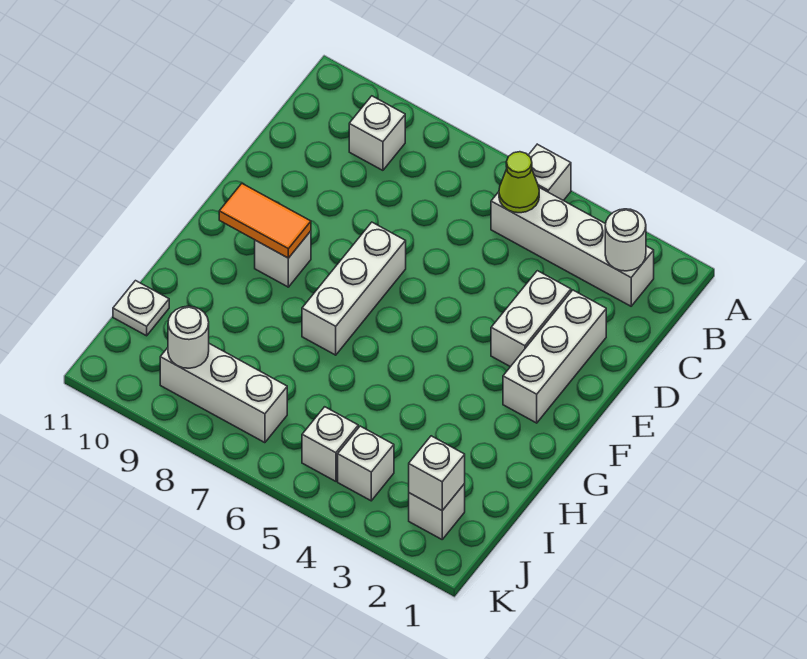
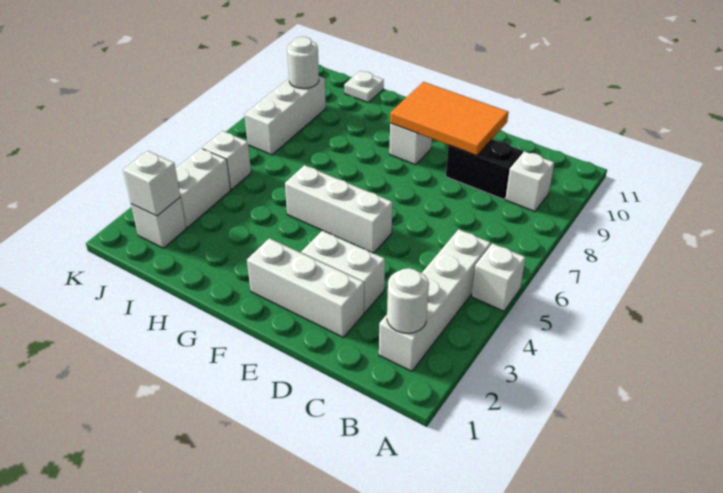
lime 1x1 cone [499,152,539,213] -> none
none -> black 1x2 brick [446,140,523,199]
white 1x3 brick [302,222,406,355] -> white 1x3 brick moved to [285,165,393,253]
orange 1x2 tile [219,184,311,258] -> orange 2x3 tile [390,82,509,156]
white 1x1 brick [338,426,394,501] -> white 1x2 brick [175,148,230,228]

